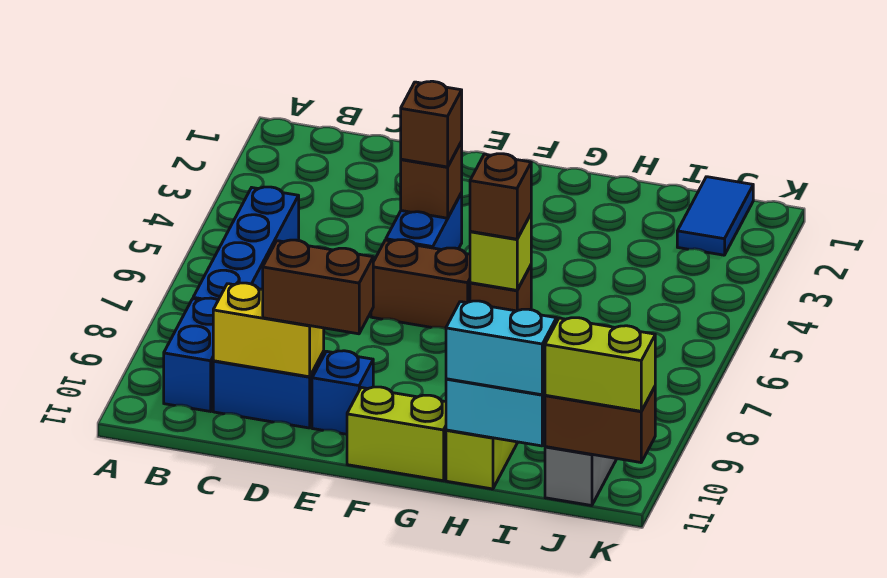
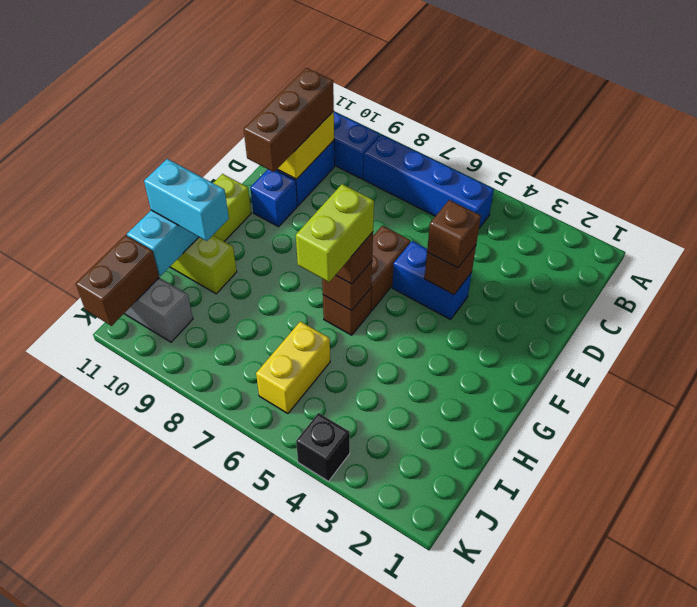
brown 1x2 brick [263,240,373,334] -> brown 1x3 brick [244,68,334,172]
lime 1x1 brick [470,214,531,290] -> brown 1x1 brick [322,261,372,311]
cyan 1x2 brick [446,301,557,395] -> cyan 1x2 brick turned to [144,159,229,241]
none -> yellow 1x2 brick [256,321,330,414]
blue 1x2 tile [677,177,753,255] -> none
lime 1x2 brick [545,318,655,411] -> lime 1x2 brick moved to [296,184,374,282]
none -> black 1x1 brick [296,413,350,481]

